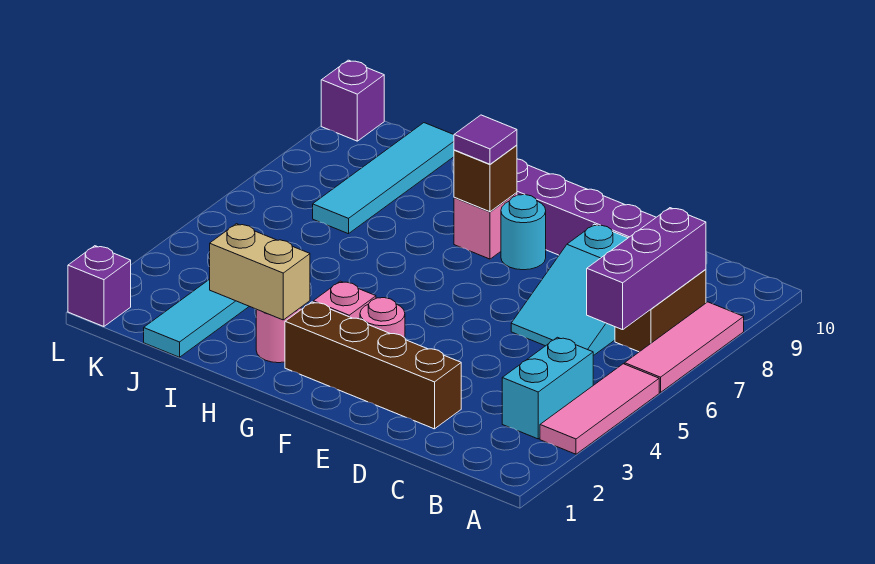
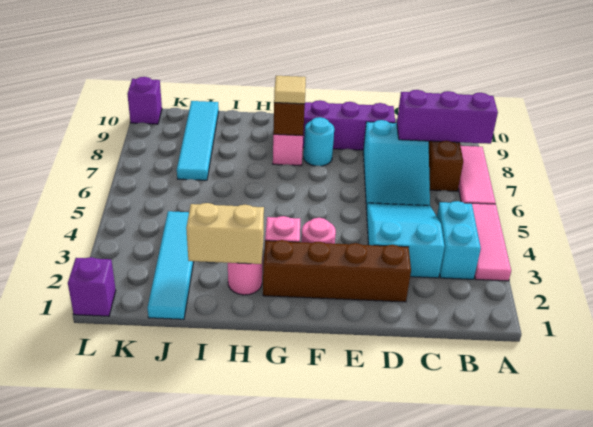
purple 1x3 brick [587,208,706,330] -> purple 1x3 brick turned to [397,90,498,144]
none -> cyan 2x3 slope [366,203,445,278]
purple 1x1 tile [454,115,517,164] -> tan 1x1 tile [274,76,306,104]

